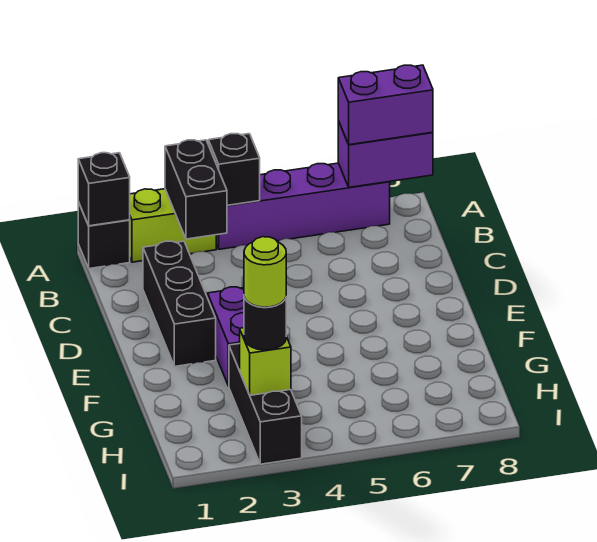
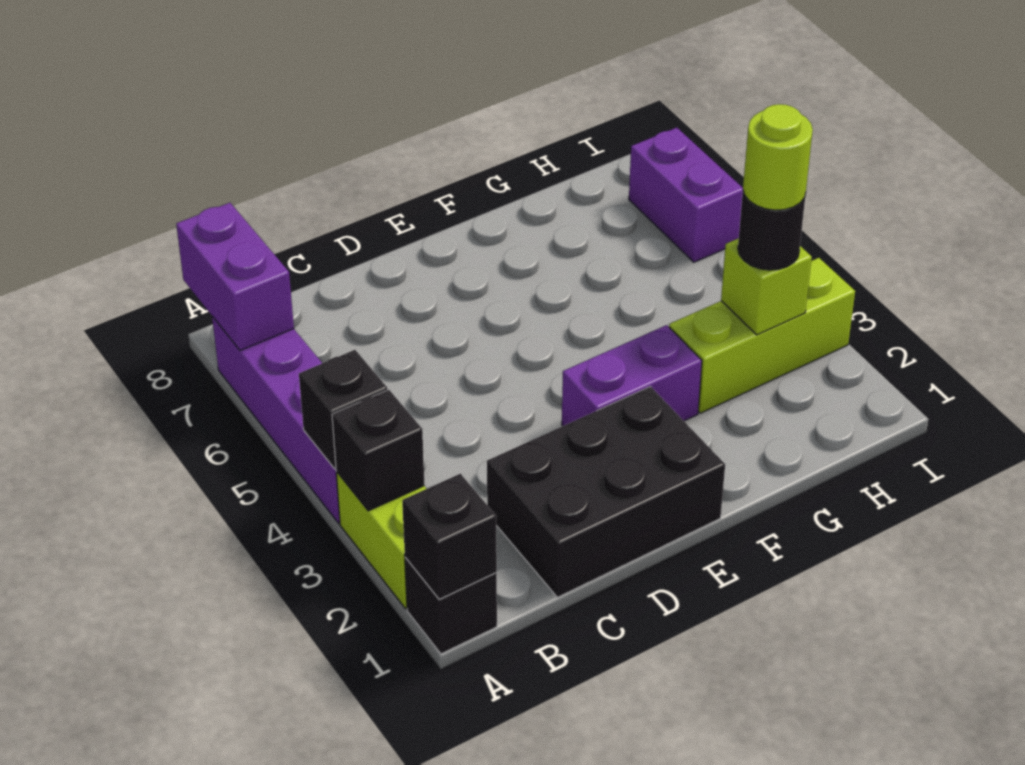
black 1x2 brick [165,140,227,239] -> black 1x1 brick [332,390,424,511]
purple 1x2 brick [338,65,433,145] -> purple 1x2 brick moved to [629,128,743,262]
black 1x3 brick [143,241,216,366] -> black 2x3 brick [487,387,725,597]
black 1x3 brick [229,344,302,464] -> lime 1x3 brick [669,258,855,413]

